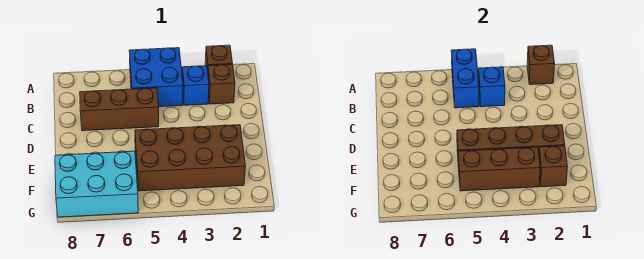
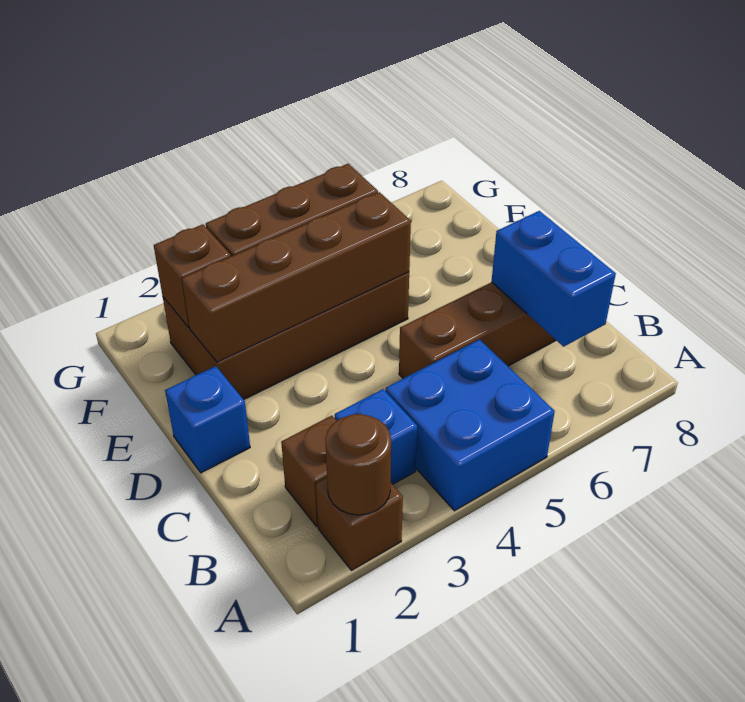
brown 1x1 brick [527,45,555,85] -> brown 1x1 round brick [325,414,391,515]
blue 1x2 brick [451,49,479,108] -> blue 1x2 brick moved to [491,211,616,347]
blue 1x1 brick [479,67,505,107] -> blue 1x1 brick moved to [165,366,250,473]
cyan 2x3 brick [55,151,138,217] -> none

